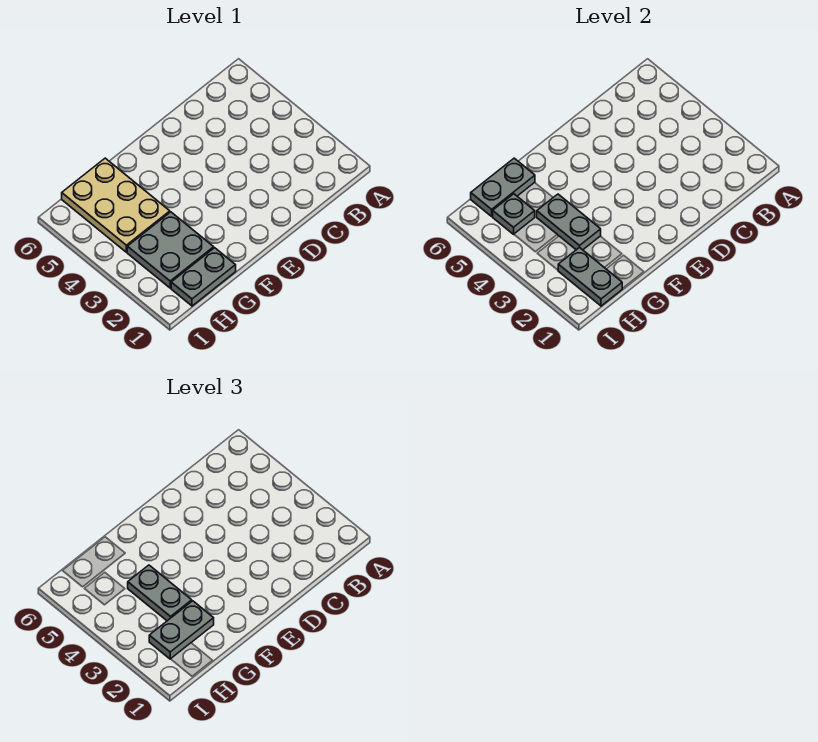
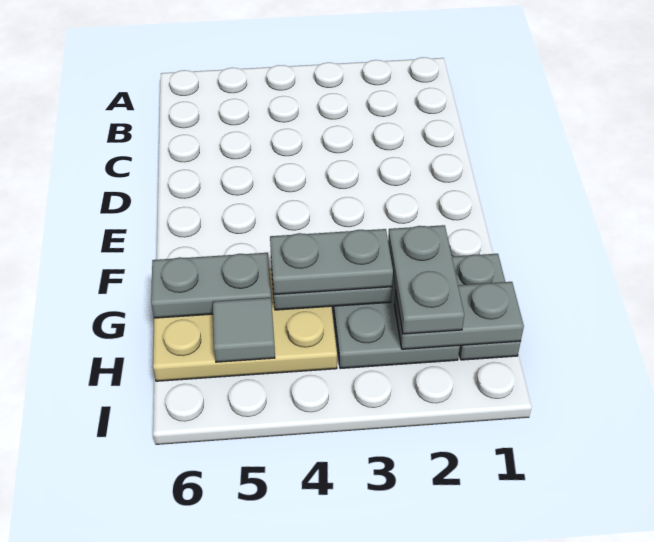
grey 1x2 plate [471,158,535,216] -> grey 1x2 plate turned to [151,253,271,318]
grey 1x1 plate [493,194,535,234] -> grey 1x1 tile [213,298,275,362]

